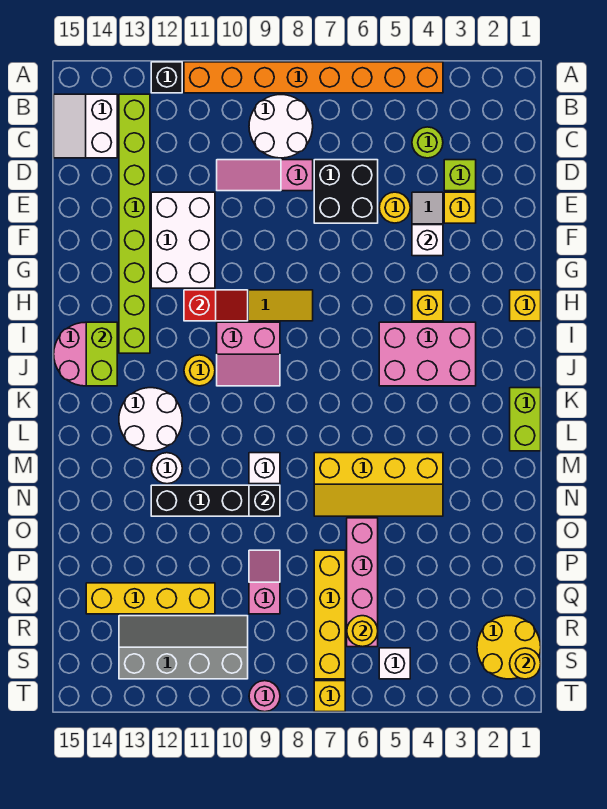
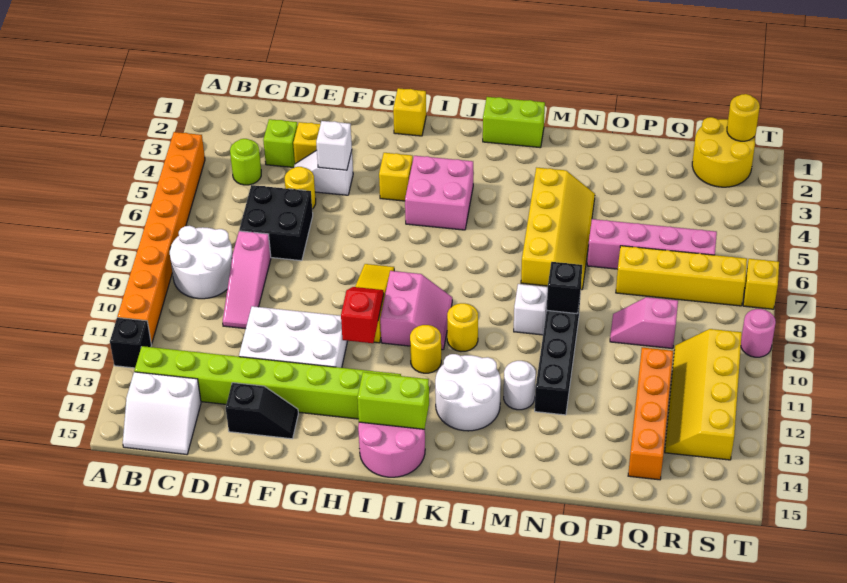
none -> black 1x2 slope [226,383,298,439]
pink 2x3 brick [379,322,476,386] -> pink 2x2 brick [405,156,473,230]
yellow 1x4 brick [86,583,215,614] -> orange 1x4 brick [628,347,673,480]
yellow 1x1 round brick [347,616,378,647] -> yellow 1x1 round brick moved to [447,303,478,351]
grey 2x4 slope [119,616,248,679] -> yellow 2x4 slope [665,329,742,460]
white 1x1 brick [379,648,410,679] -> none

